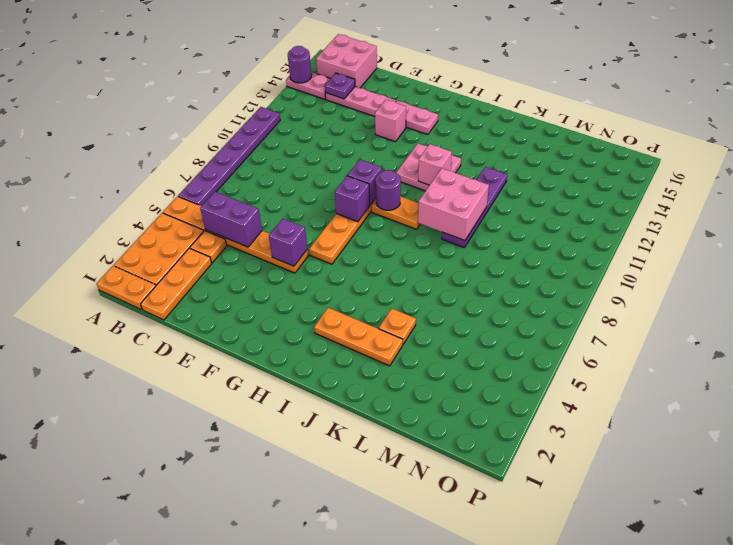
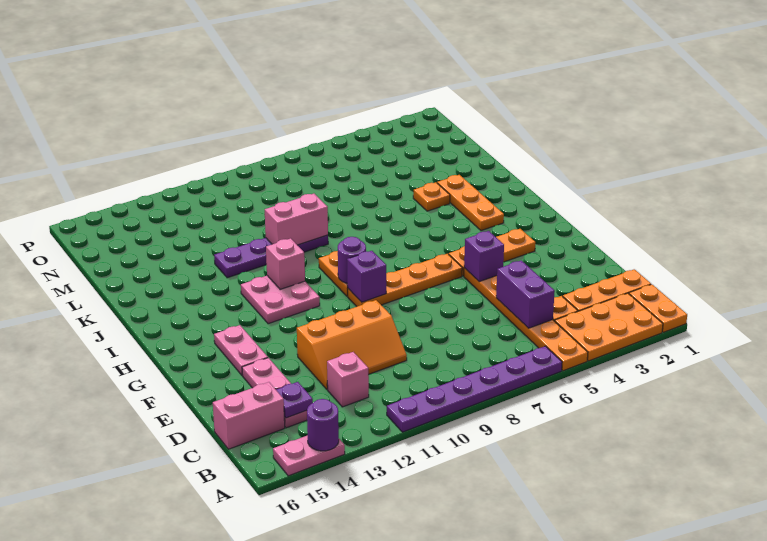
pink 1x2 plate [286,72,331,99] -> pink 1x2 plate turned to [273,435,345,476]
pink 2x2 brick [316,34,377,88] -> pink 1x2 brick [213,382,285,449]
none -> orange 2x3 slope [297,300,407,389]
pink 1x1 brick [375,100,406,142] -> pink 1x1 brick moved to [327,352,369,407]
none -> orange 1x3 plate [449,229,535,276]
purple 1x1 brick [335,176,370,222] -> none
pink 2x2 brick [418,168,489,241] -> pink 1x2 brick [265,194,328,245]

